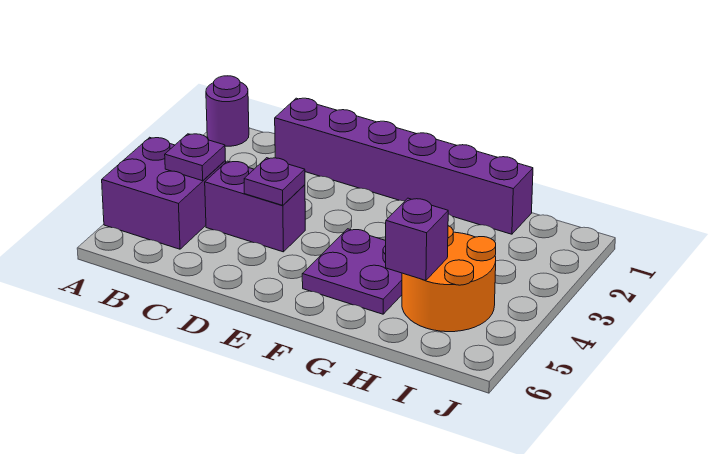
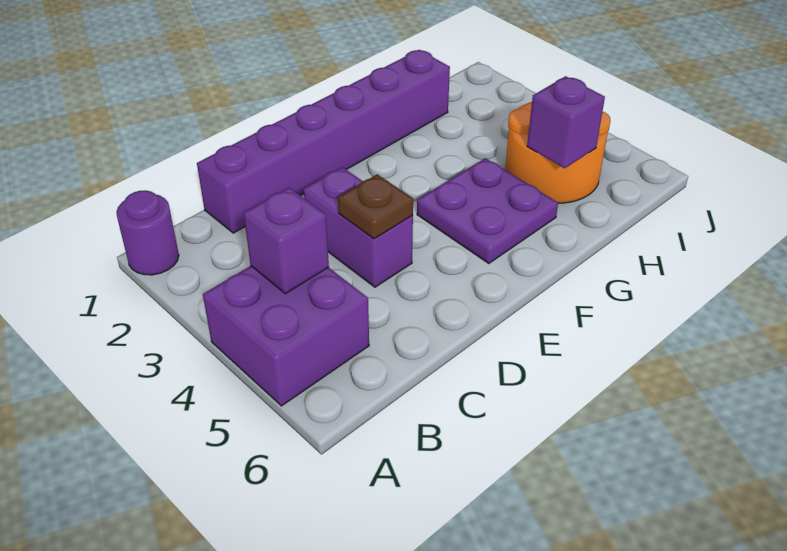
purple 1x1 plate [165,134,225,181] -> purple 1x1 brick [244,188,329,294]
purple 1x2 brick [205,161,305,252] -> purple 1x2 brick turned to [304,167,413,287]
purple 1x1 plate [244,158,305,205] -> brown 1x1 plate [338,174,413,239]

